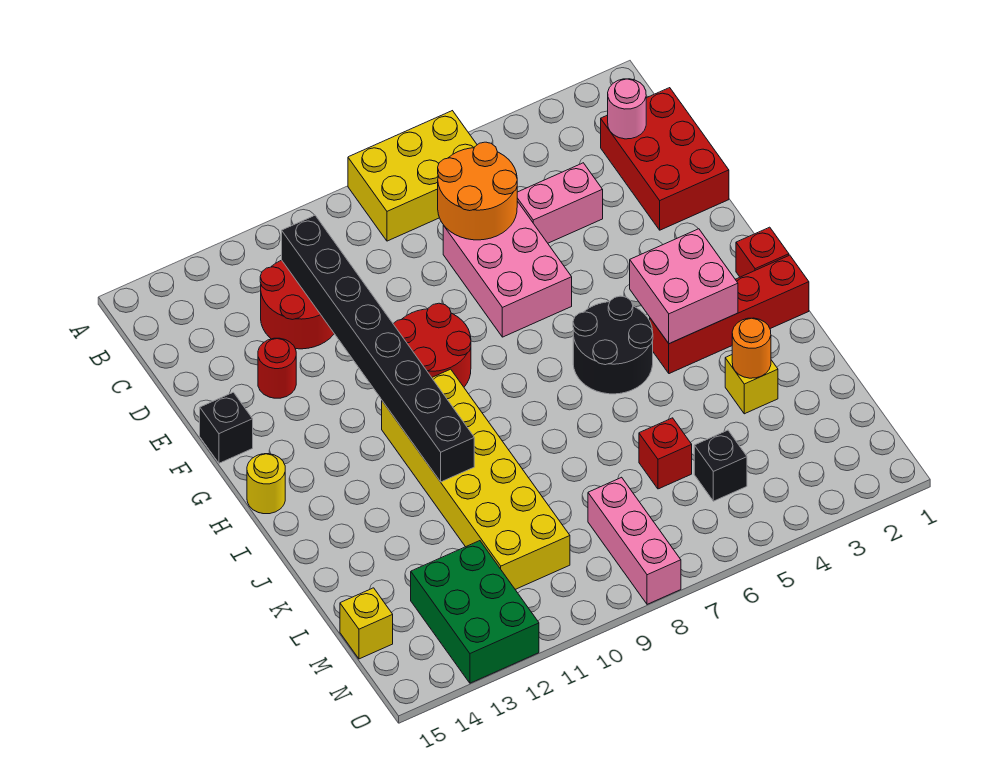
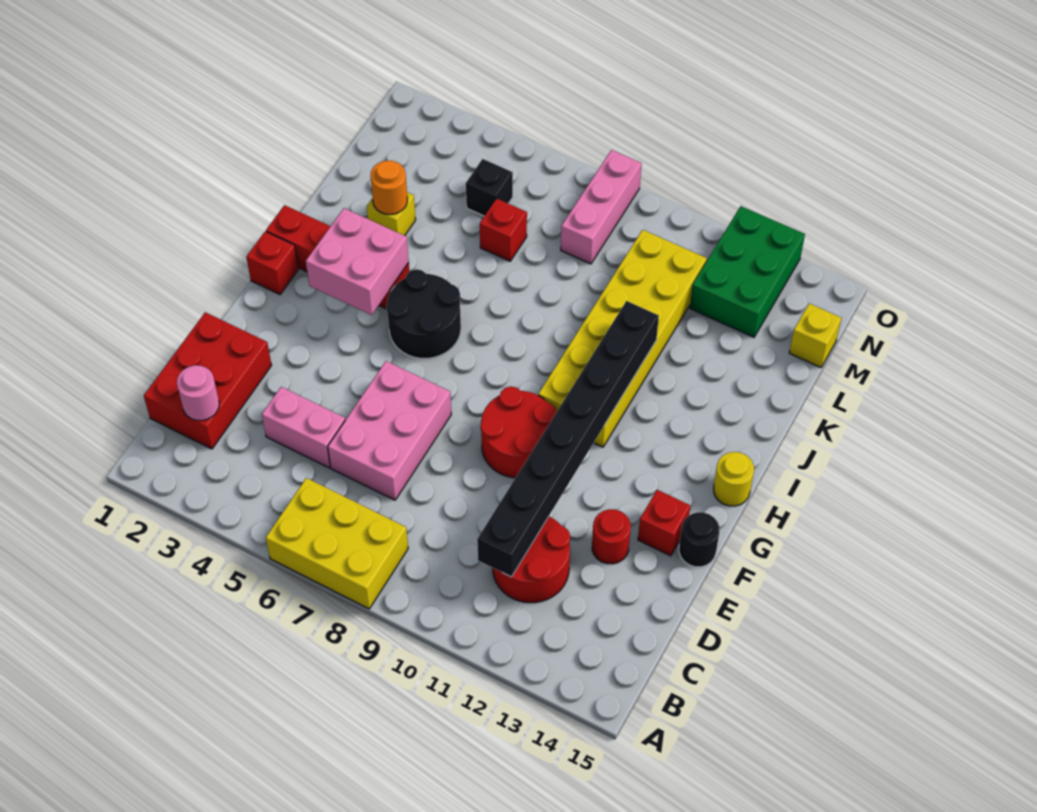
orange 2x2 round brick [438,142,517,240] -> none
none -> red 1x1 brick [638,490,691,556]
black 1x1 brick [200,392,253,463] -> black 1x1 round brick [679,512,720,567]

